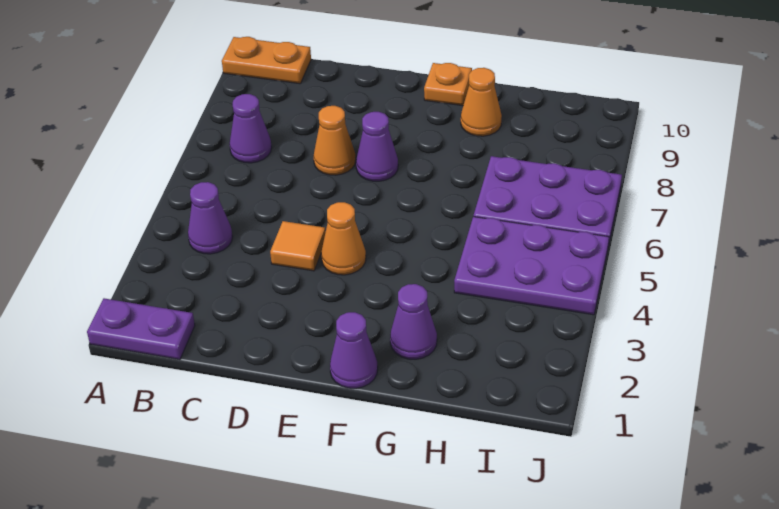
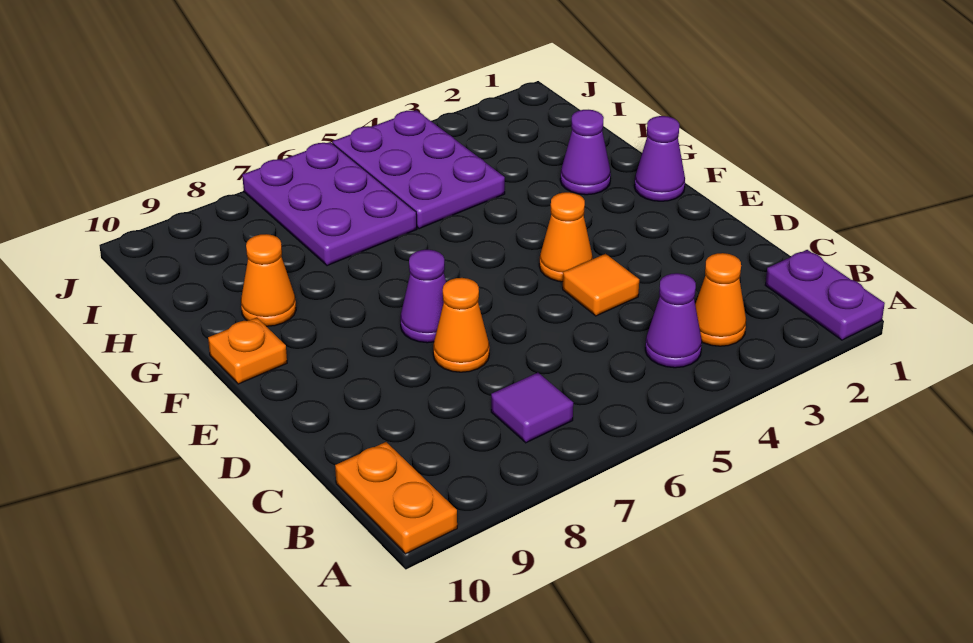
none -> orange 1x1 cone [695,253,746,346]
purple 1x1 cone [230,94,272,163] -> purple 1x1 tile [491,373,573,443]

